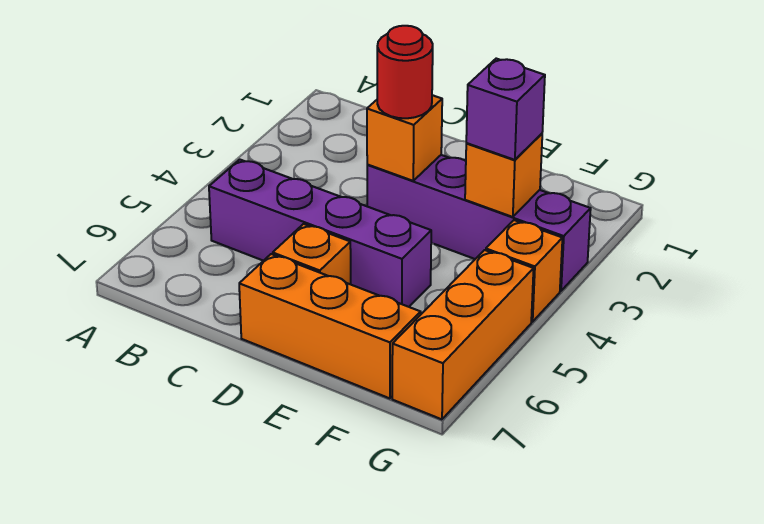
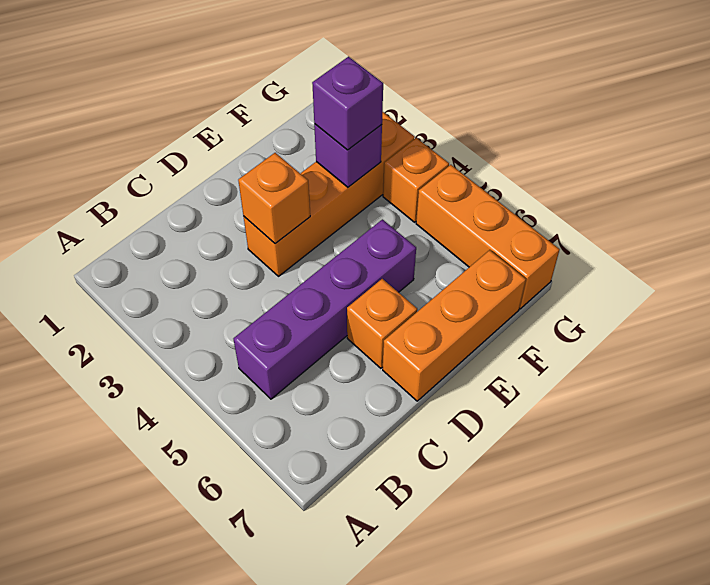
purple 1x4 brick [367,155,591,291] -> orange 1x4 brick [244,112,415,276]
red 1x1 round brick [377,26,433,118] -> none
orange 1x1 brick [465,134,542,217] -> purple 1x1 brick [314,124,382,187]

